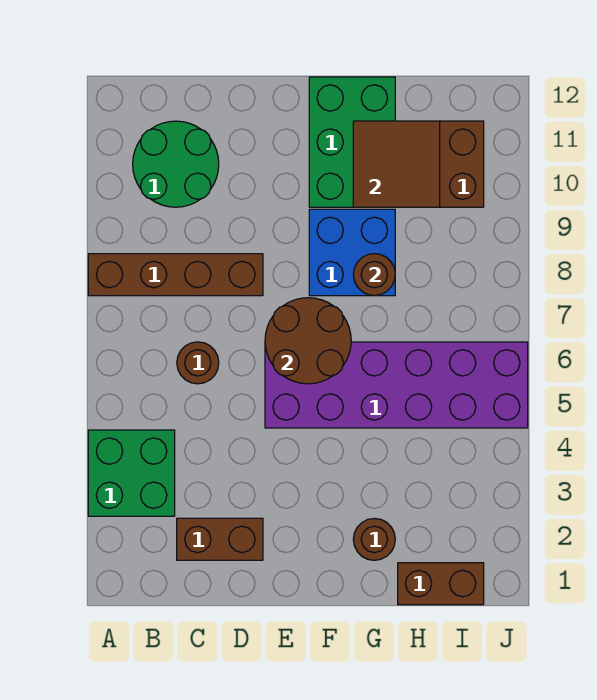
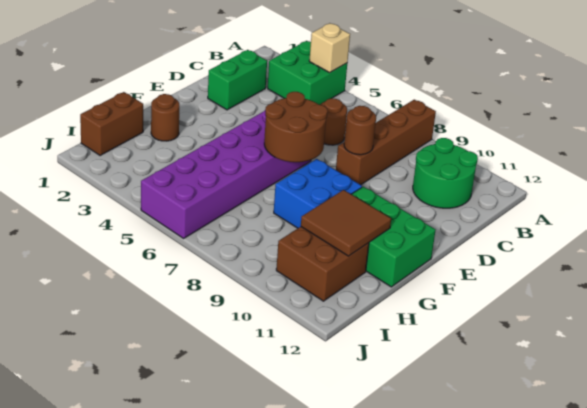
none -> tan 1x1 brick [309,23,350,73]
brown 1x2 brick [177,518,263,560] -> green 1x2 brick [208,50,267,110]
brown 1x1 round brick [353,254,395,296] -> brown 1x1 round brick moved to [344,106,376,155]

